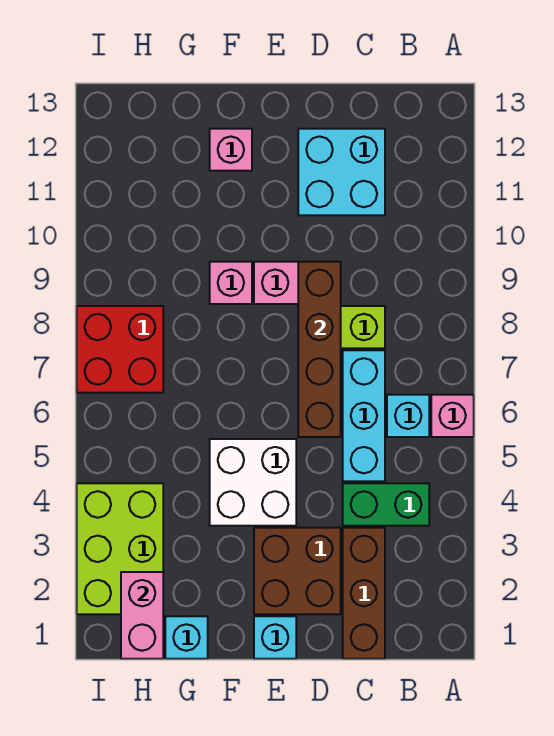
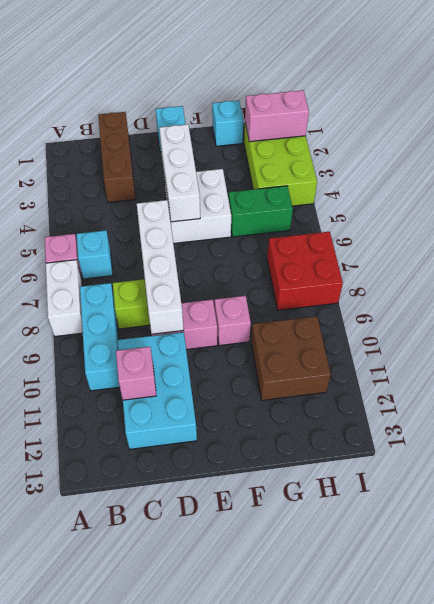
none -> white 1x2 brick [46,260,83,337]
green 1x2 brick [343,483,429,526] -> green 1x2 brick moved to [228,186,293,237]
cyan 1x3 brick [343,350,385,481] -> cyan 1x3 brick moved to [80,283,120,391]
cyan 2x2 brick [298,129,385,215] -> cyan 2x3 brick [118,332,197,449]
brown 2x2 brick [254,528,341,614] -> brown 2x2 brick moved to [251,316,331,400]
brown 1x4 brick [298,262,341,437] -> white 1x4 brick [137,200,184,334]
none -> white 1x3 brick [159,124,200,222]
pink 1x1 brick [210,129,252,171] -> pink 1x1 brick moved to [116,347,156,400]
pink 1x2 brick [121,572,163,659] -> pink 1x2 brick turned to [245,90,309,142]

